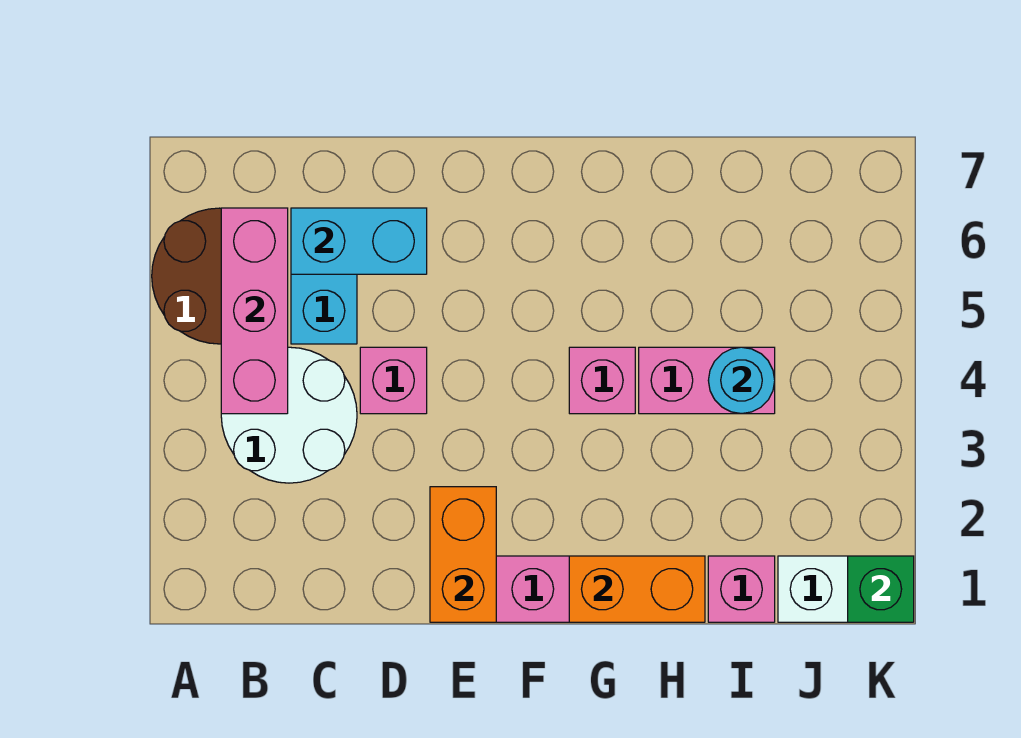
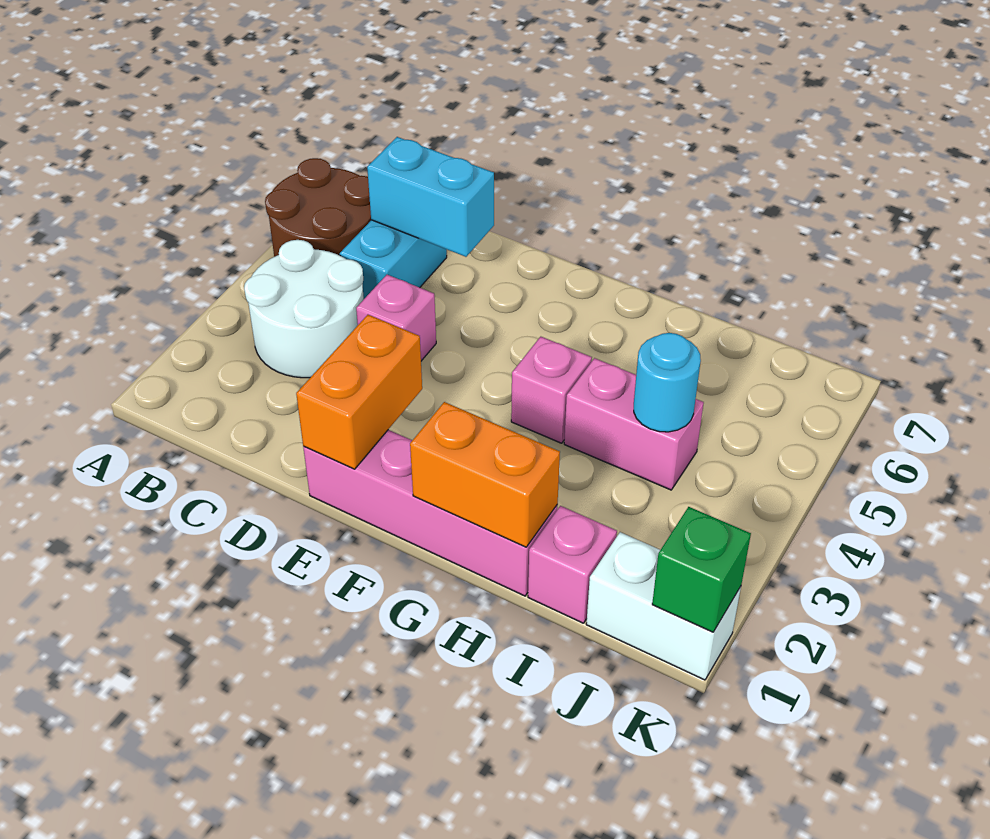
pink 1x3 brick [221,208,288,414] -> none

